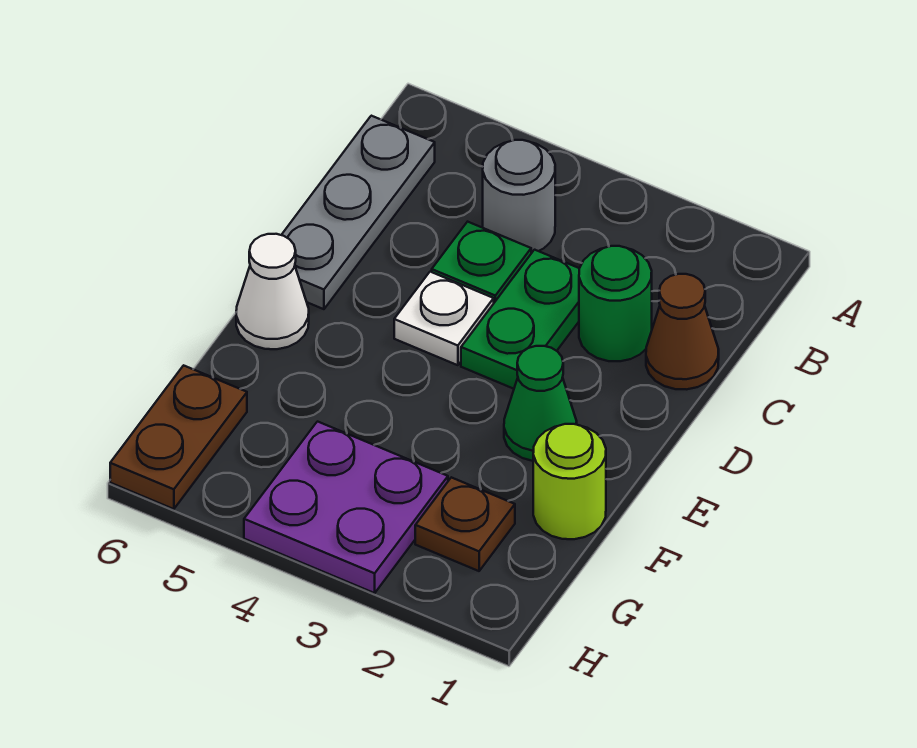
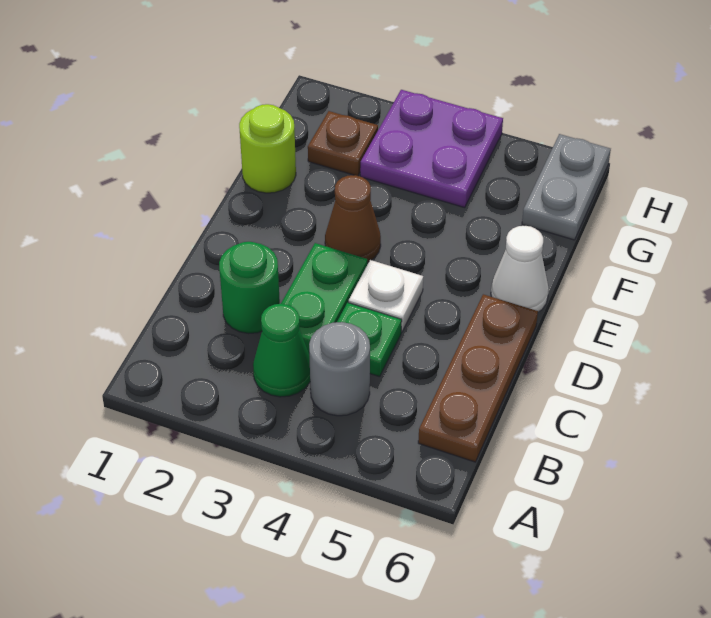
grey 1x3 plate [282,116,435,309] -> brown 1x3 plate [418,294,538,462]
brown 1x1 cone [646,274,719,389] -> brown 1x1 cone moved to [325,175,381,263]
green 1x1 cone [504,346,577,461] -> green 1x1 cone moved to [253,304,310,397]
brown 1x2 plate [110,365,247,509] -> grey 1x2 plate [522,134,611,240]

